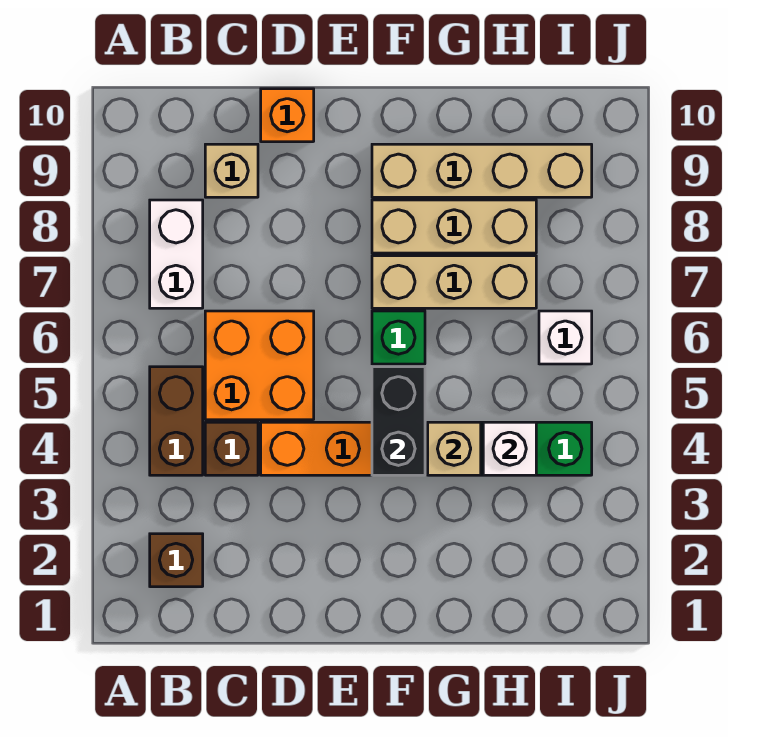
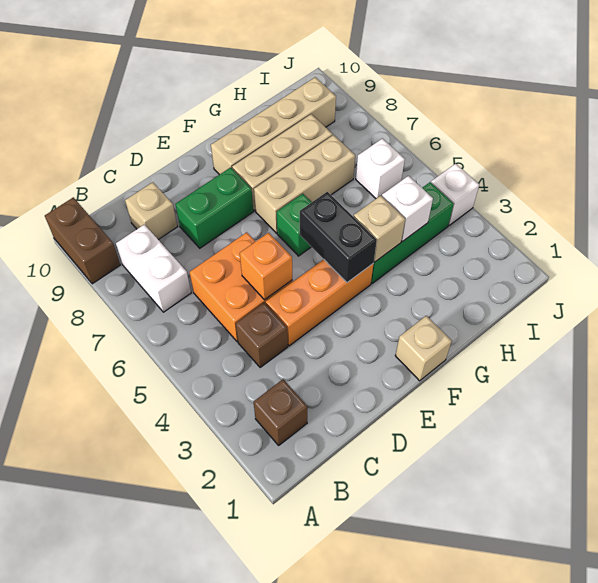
brown 1x2 brick [150,367,203,475] -> brown 1x2 brick moved to [45,197,120,284]
none -> green 1x2 brick [175,167,253,248]
orange 1x1 brick [261,89,314,142] -> orange 1x1 brick moved to [240,233,292,300]
none -> tan 1x1 brick [395,316,452,381]
none -> white 1x1 brick [431,164,479,225]

